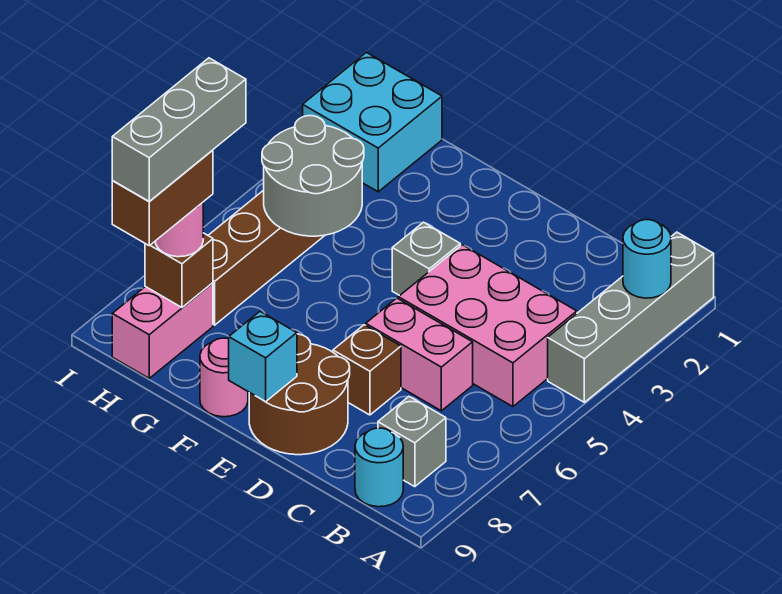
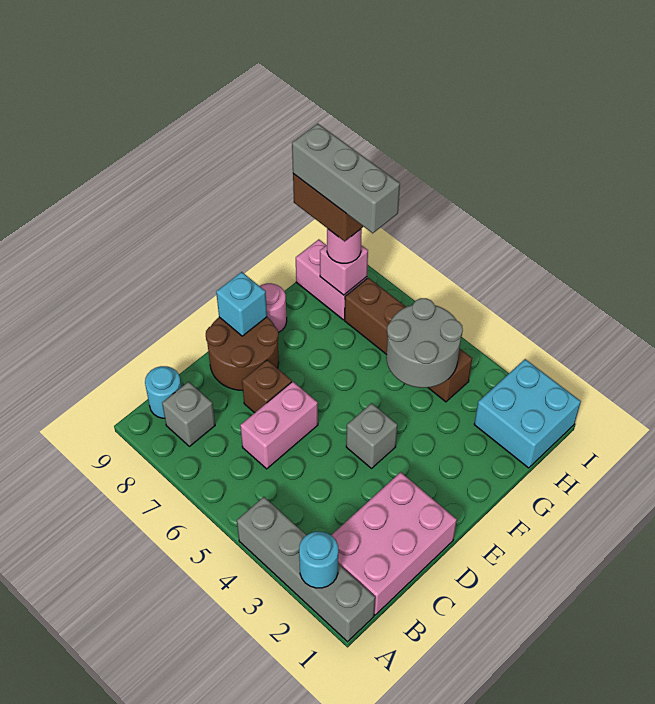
pink 2x3 brick [398,245,577,407] -> pink 2x3 brick moved to [331,472,457,615]
brown 1x1 brick [145,233,213,307] -> pink 1x1 brick [320,245,368,295]

